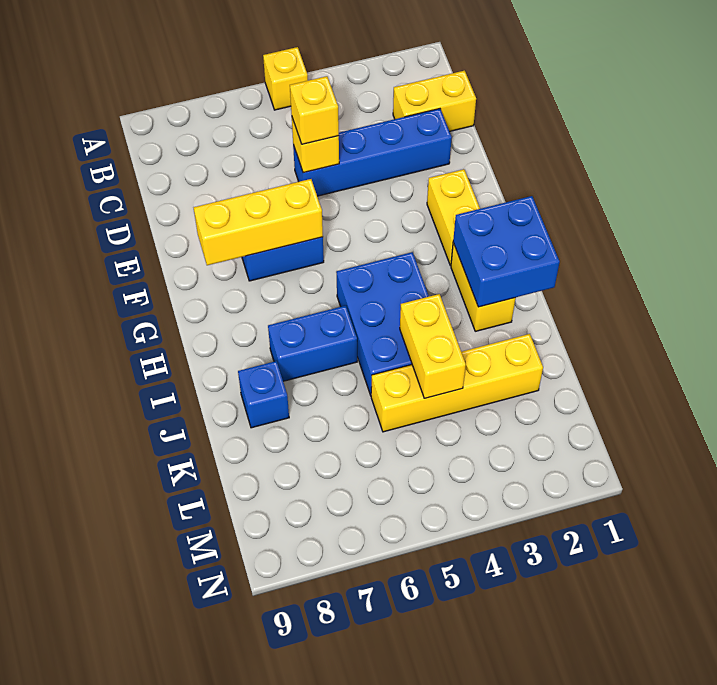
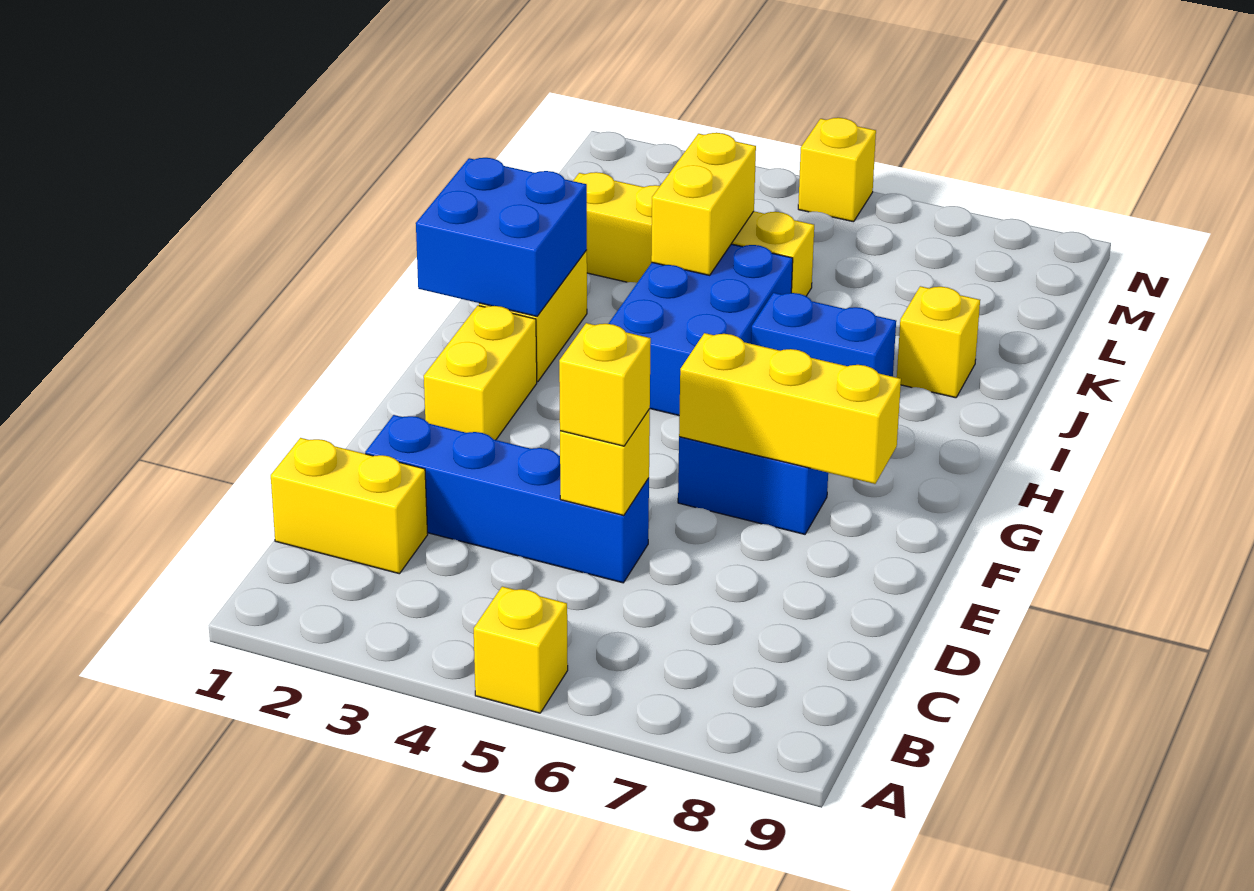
blue 1x1 brick [238,361,289,428] -> yellow 1x1 brick [897,286,980,398]
none -> yellow 1x1 brick [798,118,876,222]

